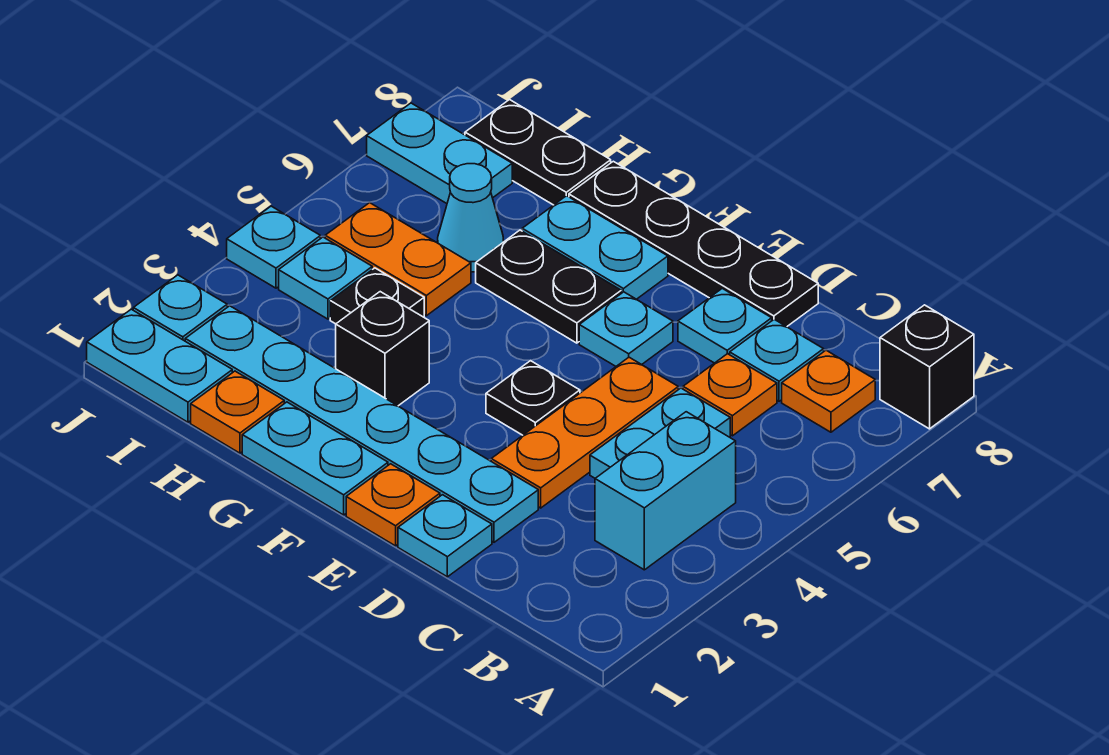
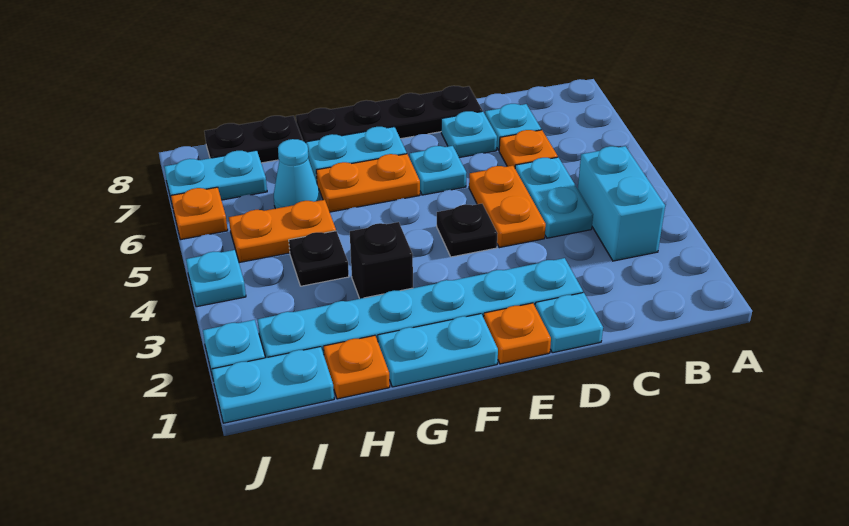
black 1x1 brick [880,305,974,429] -> none
orange 1x1 plate [782,350,875,432] -> orange 1x1 plate moved to [171,187,228,240]
orange 1x3 plate [491,357,678,508] -> orange 1x2 plate [469,166,546,248]
black 1x2 plate [476,230,621,343] -> orange 1x2 plate [316,154,420,212]
cyan 1x1 plate [279,237,372,319] -> none

